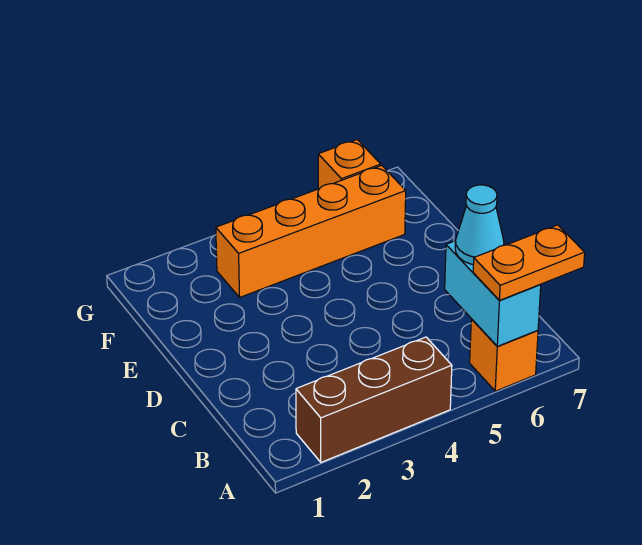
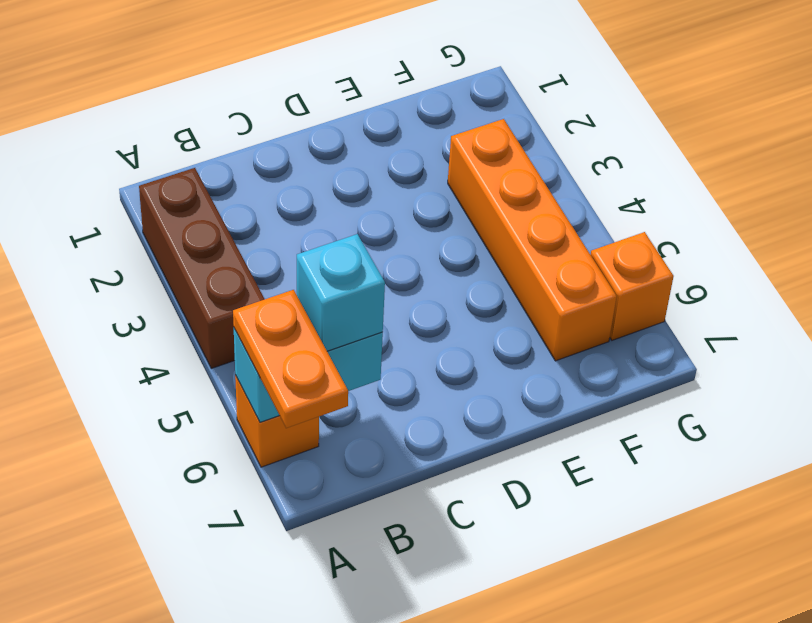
cyan 1x1 cone [455,185,504,264] -> cyan 1x1 brick [297,234,385,351]

